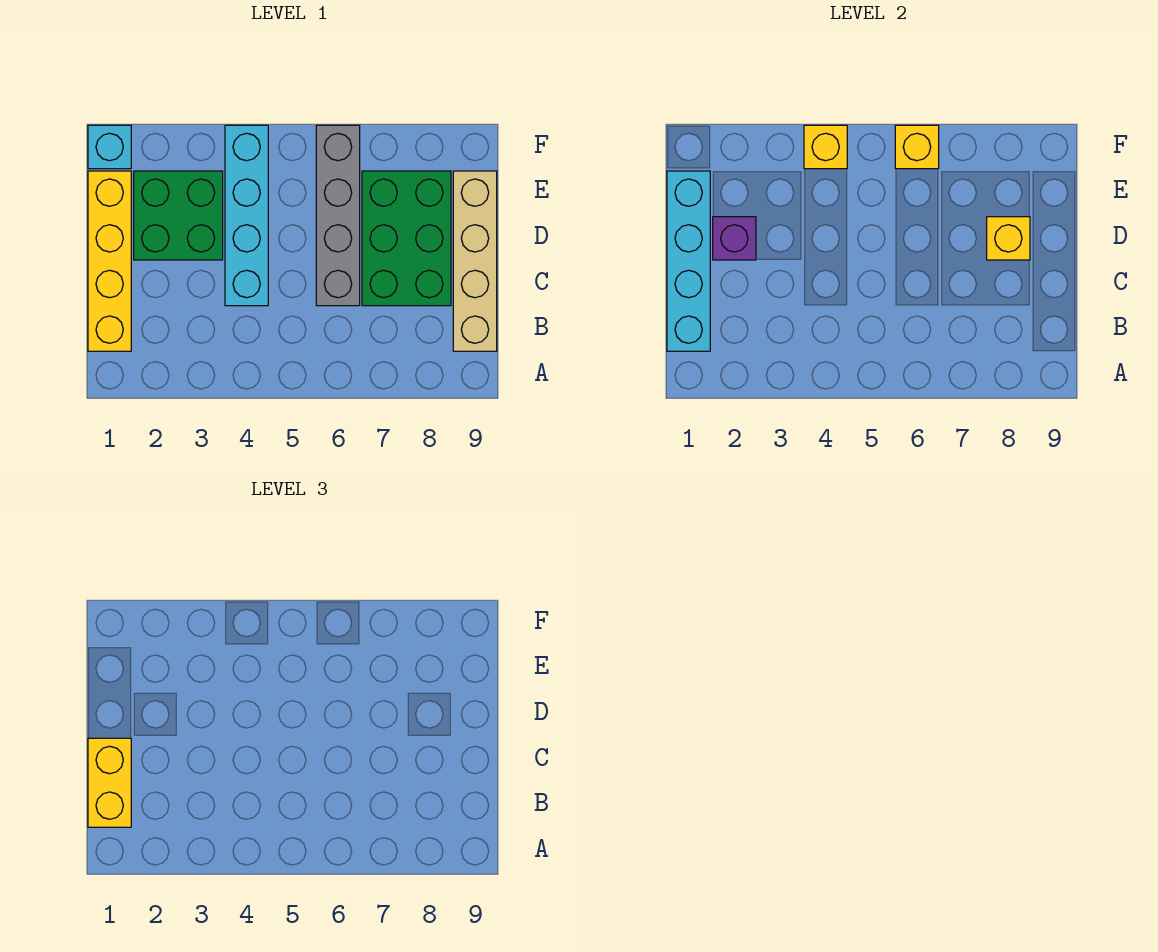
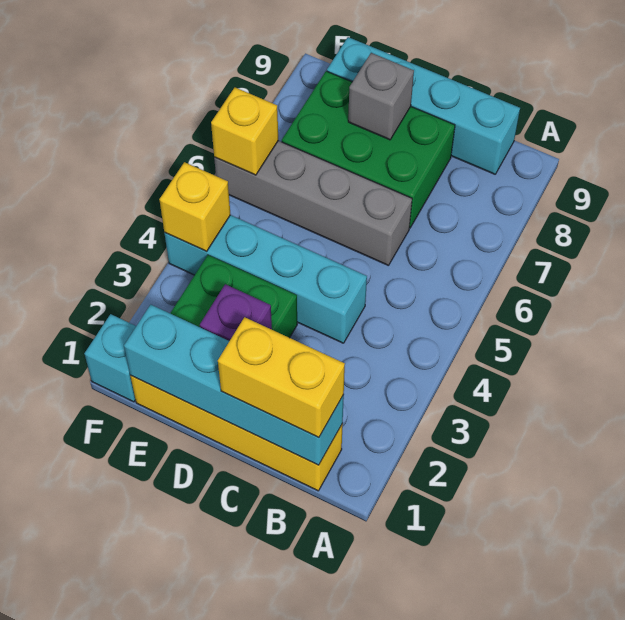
tan 1x4 brick [453,171,497,351] -> cyan 1x4 brick [327,37,520,174]
yellow 1x1 brick [987,217,1030,260] -> grey 1x1 brick [348,53,414,140]

